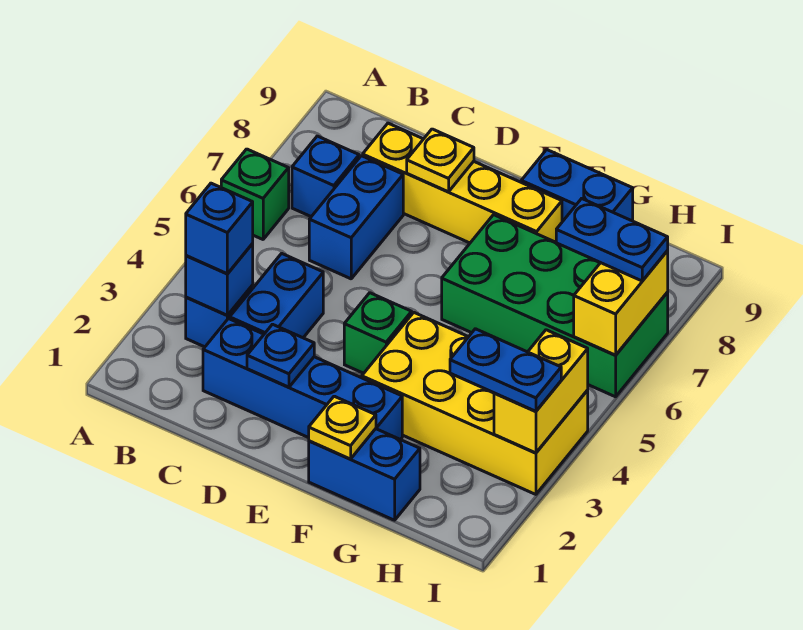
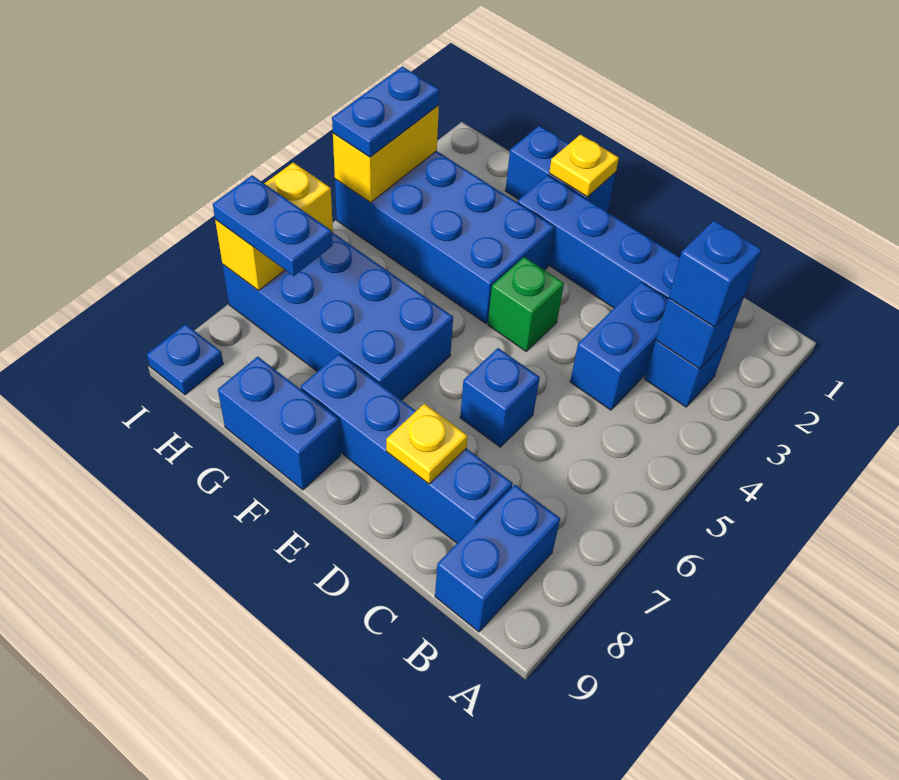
green 1x1 brick [221,149,289,239] -> none
blue 1x1 brick [292,136,359,217] -> blue 1x1 brick moved to [460,348,540,447]
blue 1x2 brick [309,156,403,279] -> blue 1x2 brick moved to [435,485,560,632]
yellow 1x4 brick [363,123,562,243] -> blue 1x4 brick [301,354,513,543]
blue 1x1 plate [247,324,314,387] -> blue 1x1 plate moved to [147,324,223,395]
yellow 2x4 brick [362,313,588,494] -> blue 2x4 brick [335,151,554,324]
green 2x4 brick [442,215,668,397] -> blue 2x4 brick [223,233,453,400]
blue 1x2 plate [450,329,561,411] -> blue 1x2 plate turned to [332,66,440,157]

